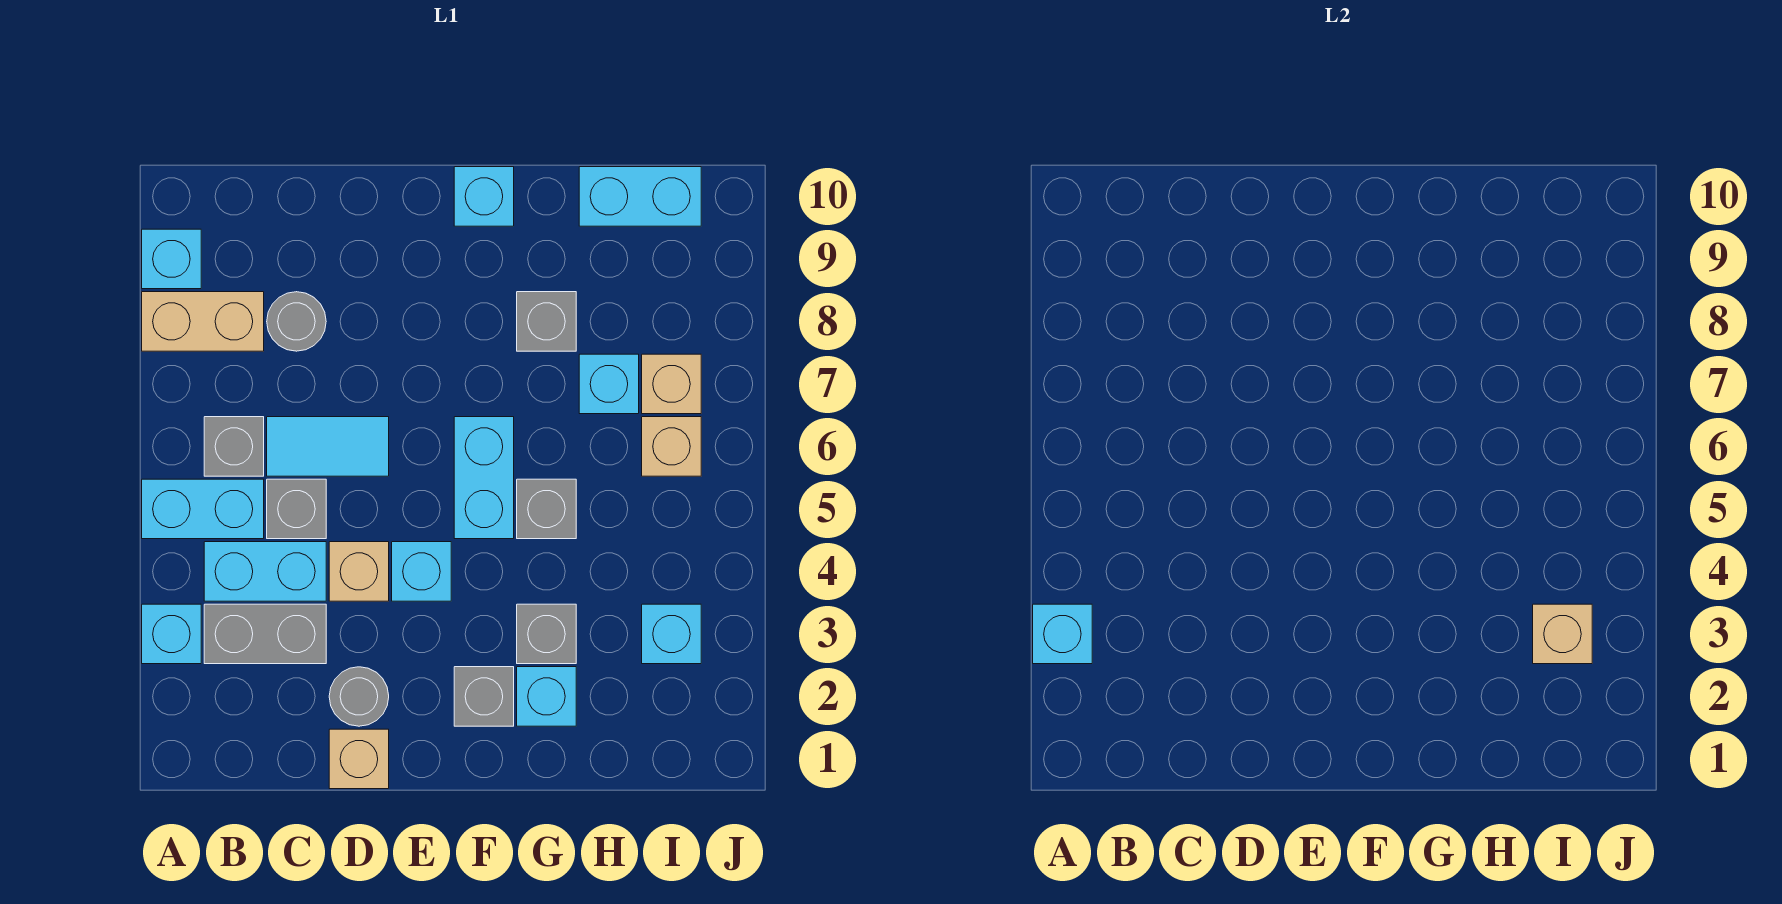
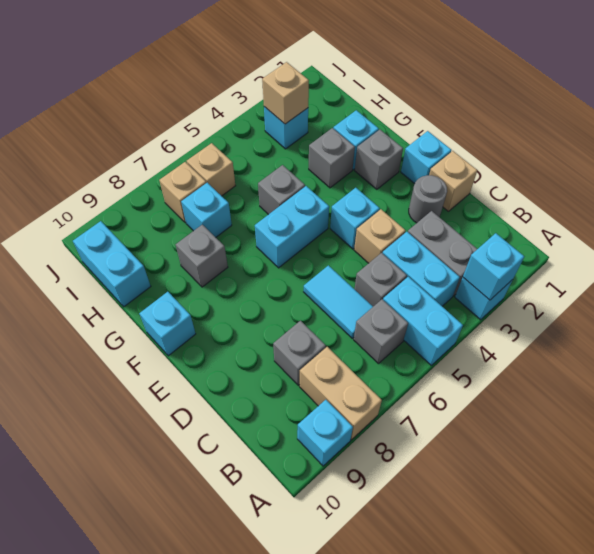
grey 1x1 round brick [267,292,326,351] -> grey 1x1 brick [273,321,326,385]
none -> cyan 1x1 brick [401,131,451,184]

